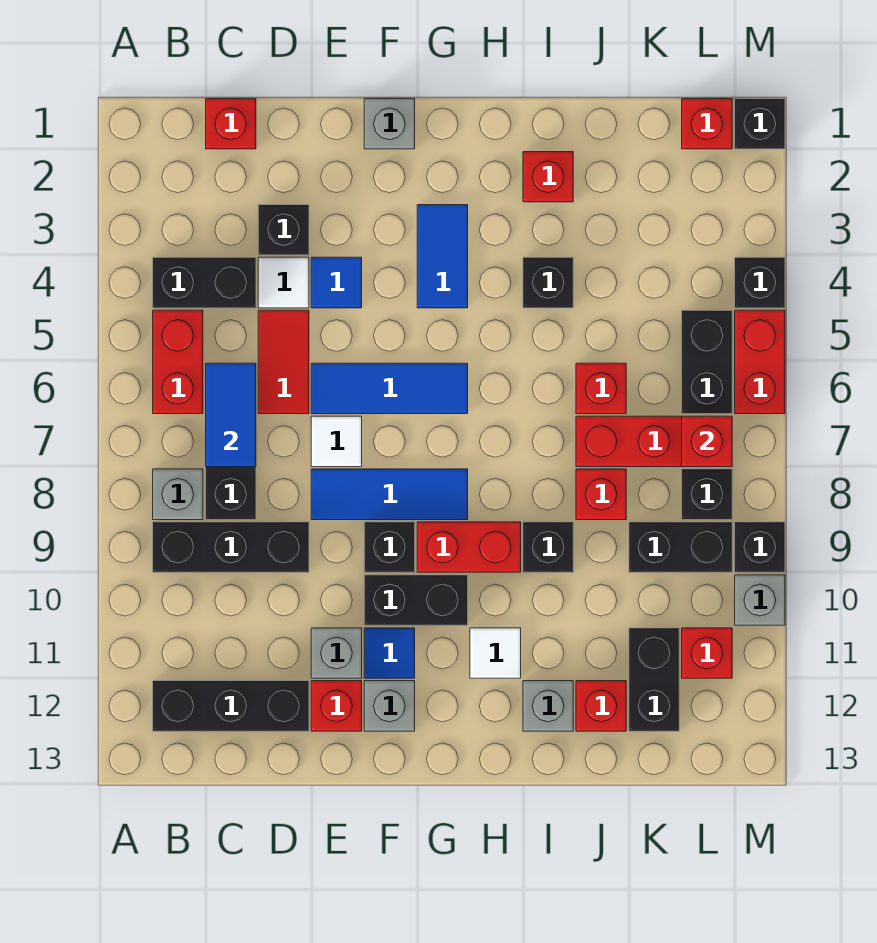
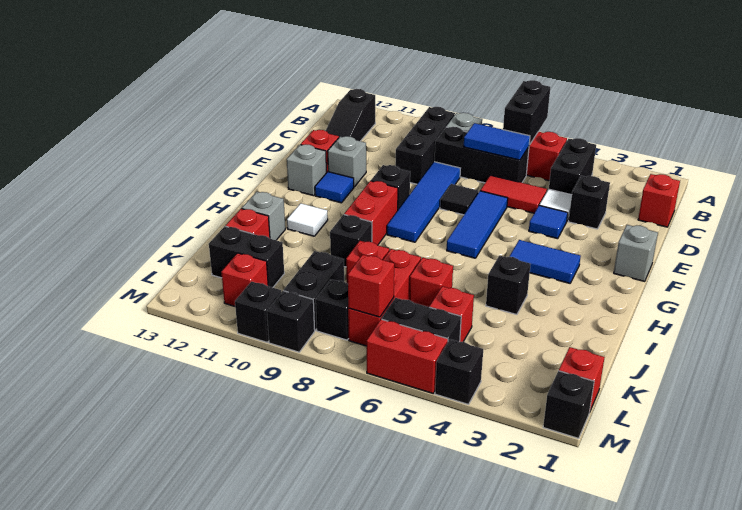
black 1x3 brick [153,681,309,731] -> black 1x3 slope [326,89,375,141]
white 1x1 tile [311,416,362,467] -> black 1x1 tile [440,184,478,215]
blue 1x3 tile [311,469,468,520] -> blue 1x4 tile [387,162,460,242]
black 1x2 brick [364,575,468,625] -> black 1x2 brick moved to [503,80,550,145]
red 1x1 brick [523,152,573,202] -> red 1x1 brick moved to [429,286,474,342]
grey 1x1 brick [735,575,785,625] -> black 1x1 brick [235,282,281,342]

